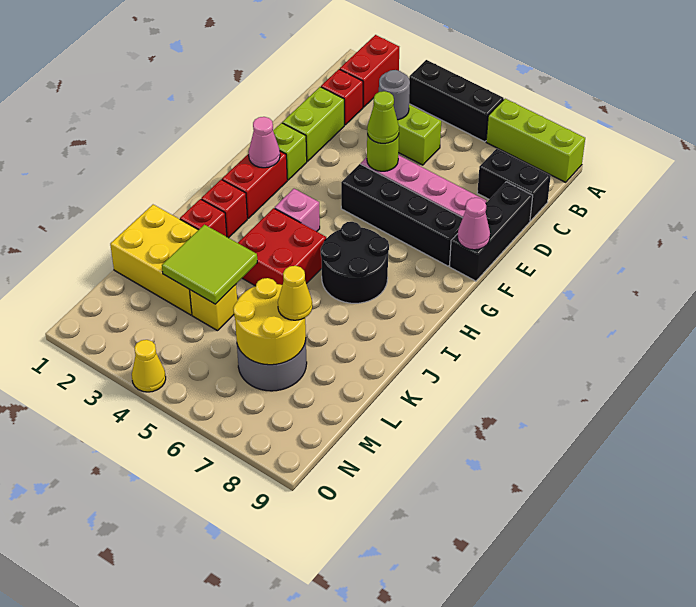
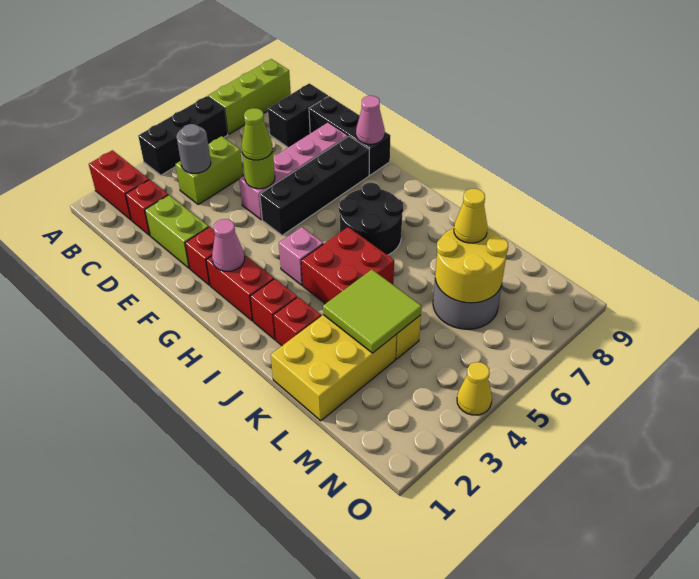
lime 1x1 brick [273,123,307,180] -> red 1x1 brick [185,227,215,285]

